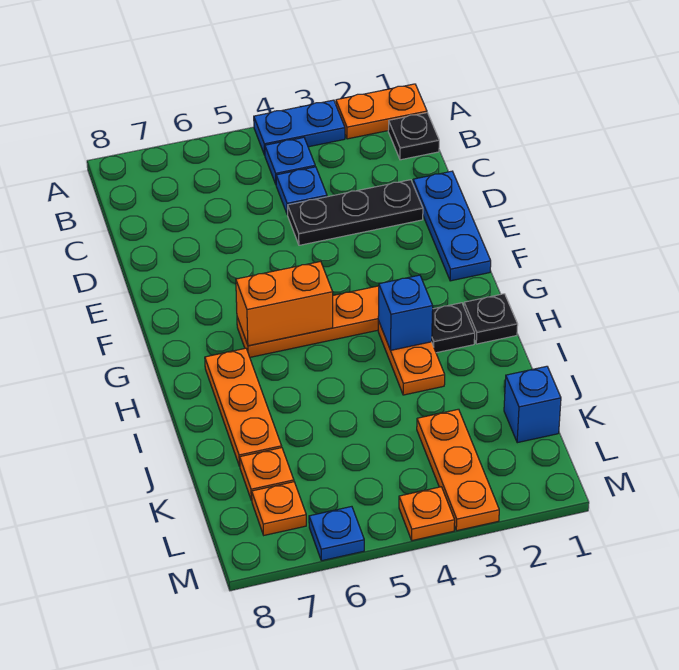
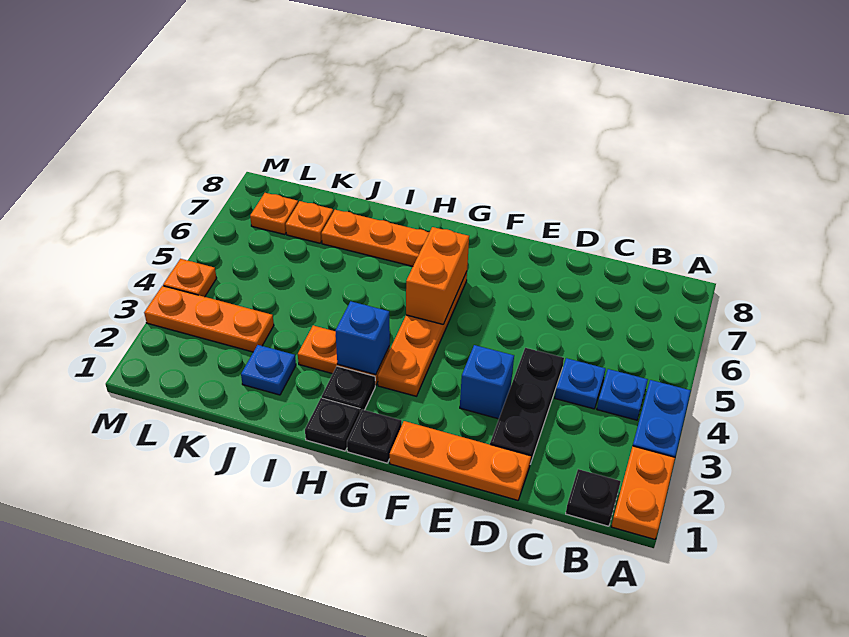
blue 1x3 plate [413,171,491,281] -> orange 1x3 plate [390,421,531,500]
none -> black 1x1 plate [347,409,402,463]
blue 1x1 brick [504,366,561,443] -> blue 1x1 brick moved to [460,345,514,419]
blue 1x1 plate [309,507,364,561] -> blue 1x1 plate moved to [241,345,296,395]

